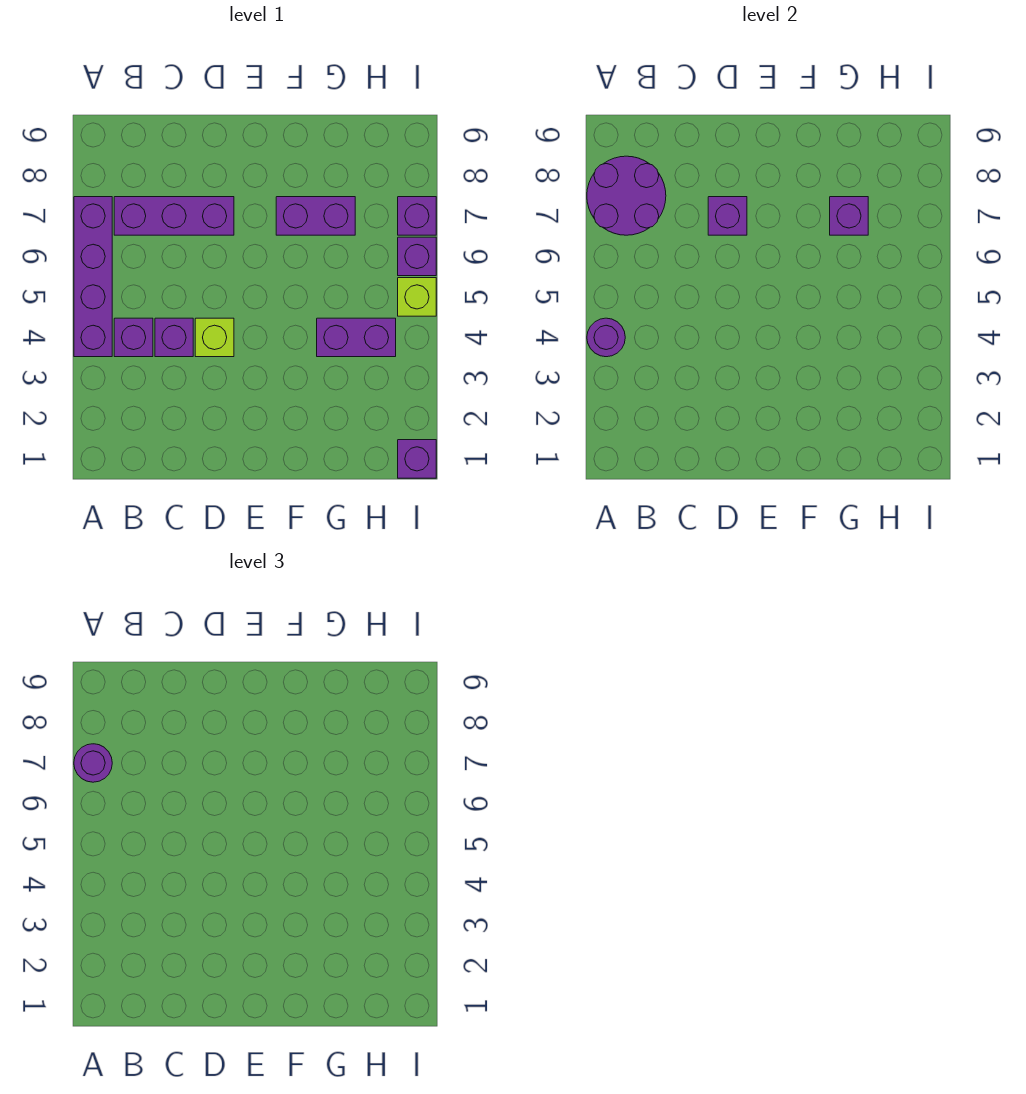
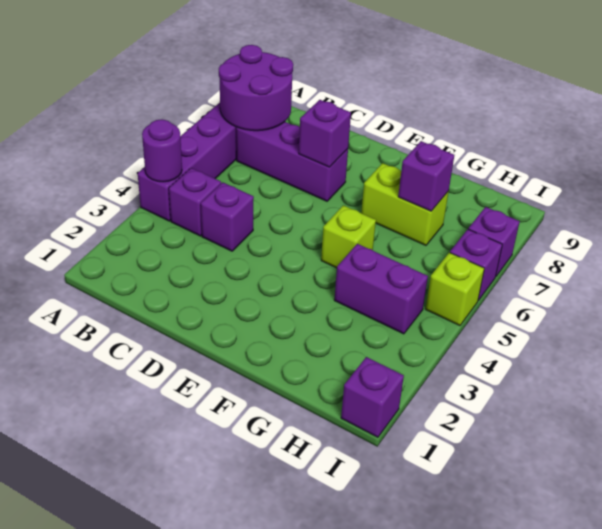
purple 1x1 round brick [74,744,112,782] -> none
lime 1x1 brick [195,318,234,357] -> lime 1x1 brick moved to [321,205,376,268]
purple 1x2 brick [276,197,355,235] -> lime 1x2 brick [361,163,449,245]

